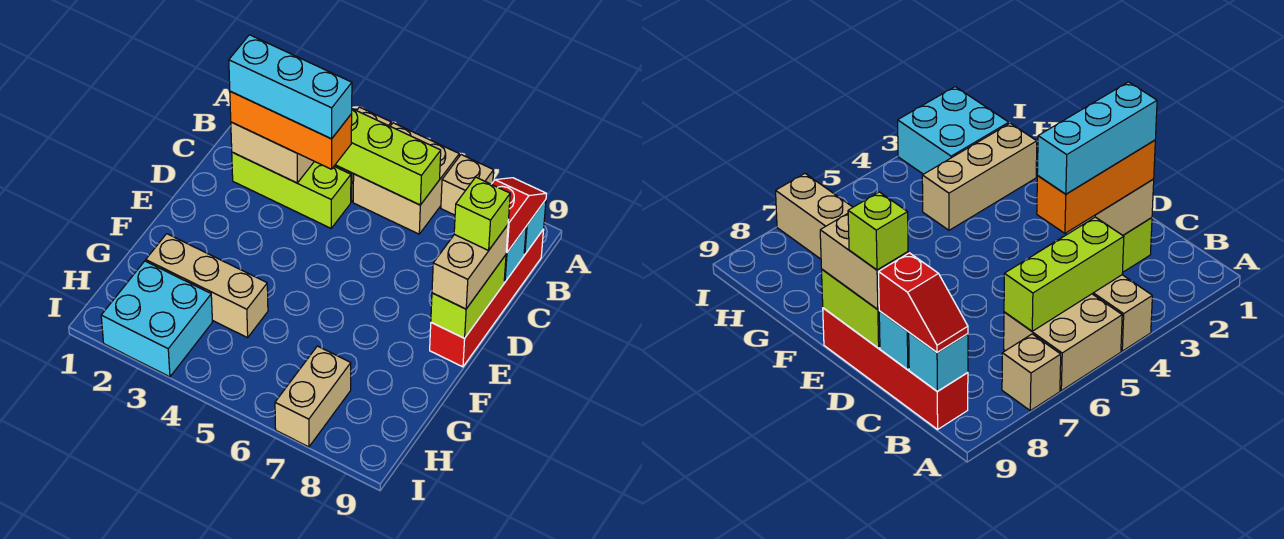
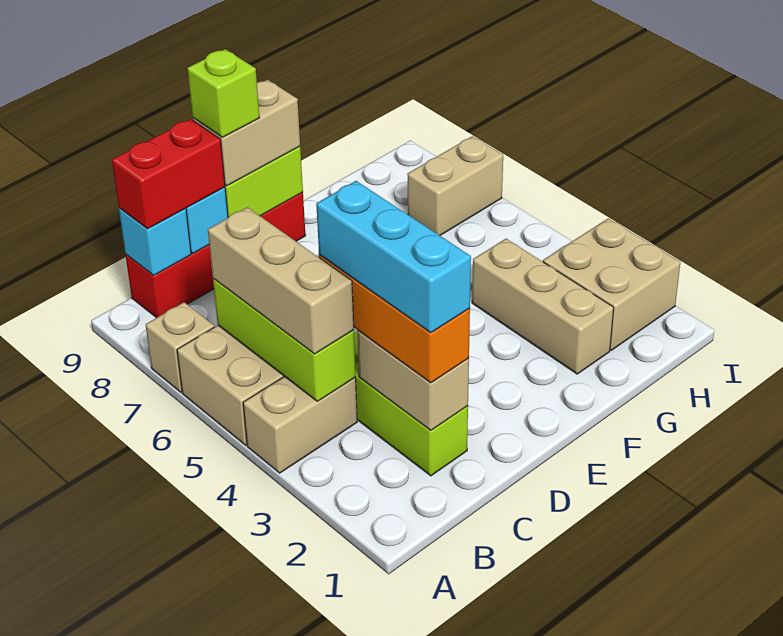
none -> tan 1x3 brick [208,207,354,354]
red 1x2 slope [492,178,546,253] -> red 1x2 brick [112,119,225,229]
cyan 2x2 brick [101,261,212,377] -> tan 2x2 brick [543,218,680,350]

